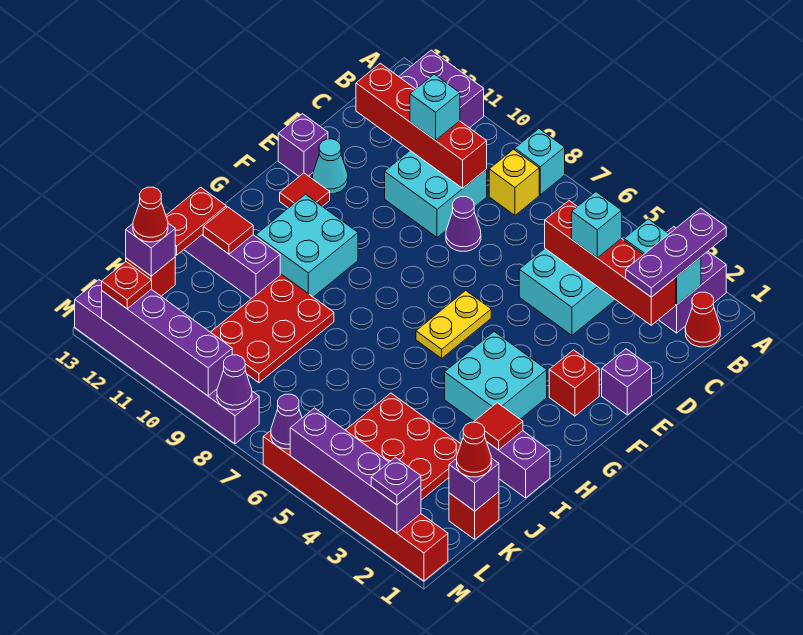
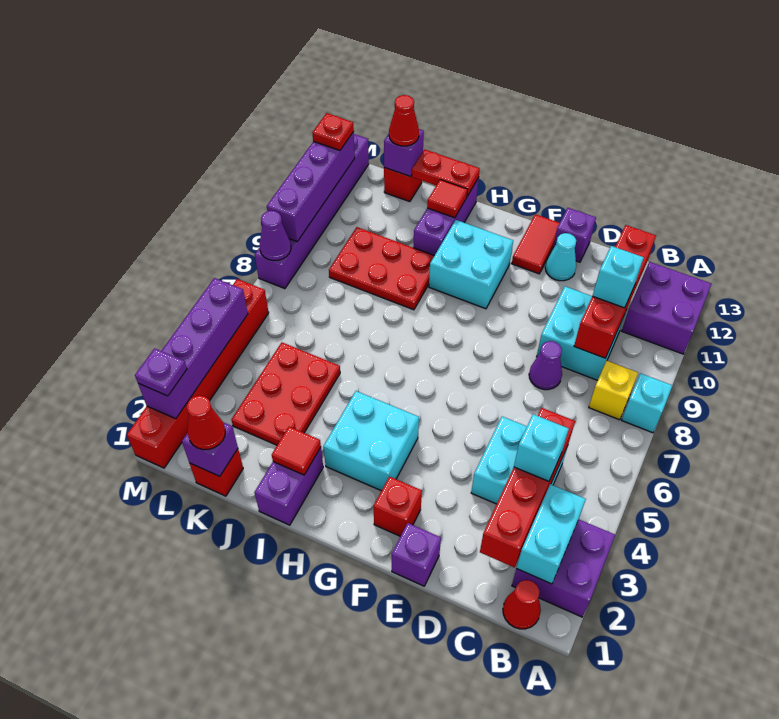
purple 1x3 plate [626,208,726,297] -> none
yellow 1x2 plate [416,291,491,358] -> none
red 1x1 tile [280,173,330,208] -> red 1x2 tile [512,214,560,274]
purple 1x1 cone [271,394,302,449] -> none

